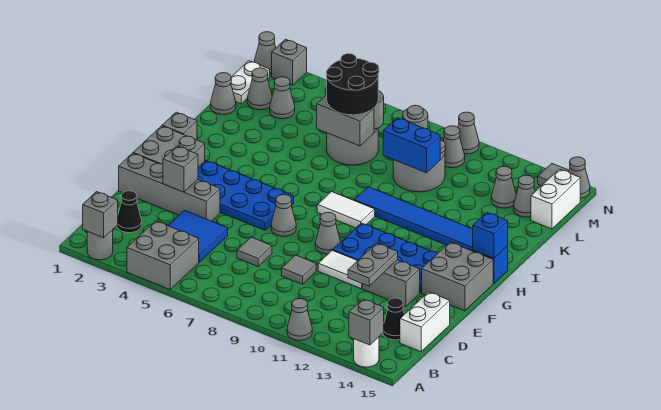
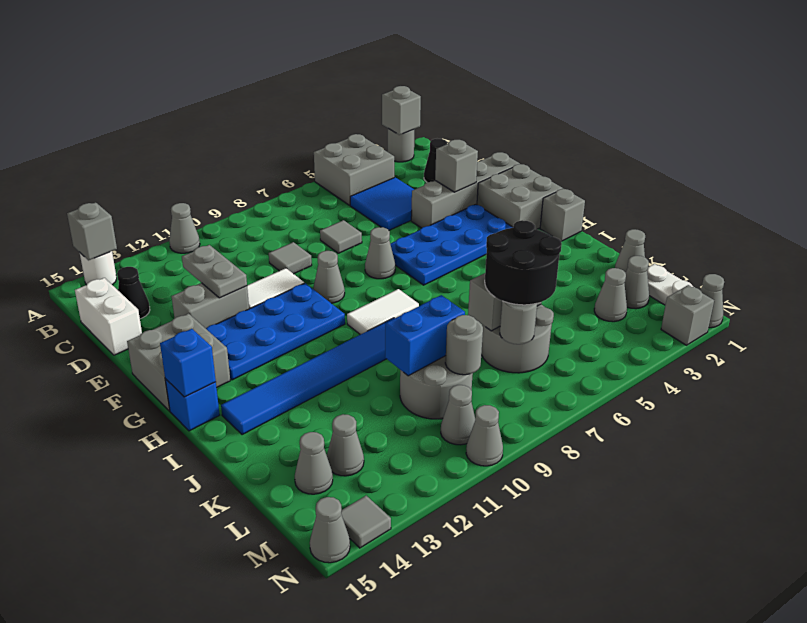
white 1x2 brick [531,169,580,229] -> none

